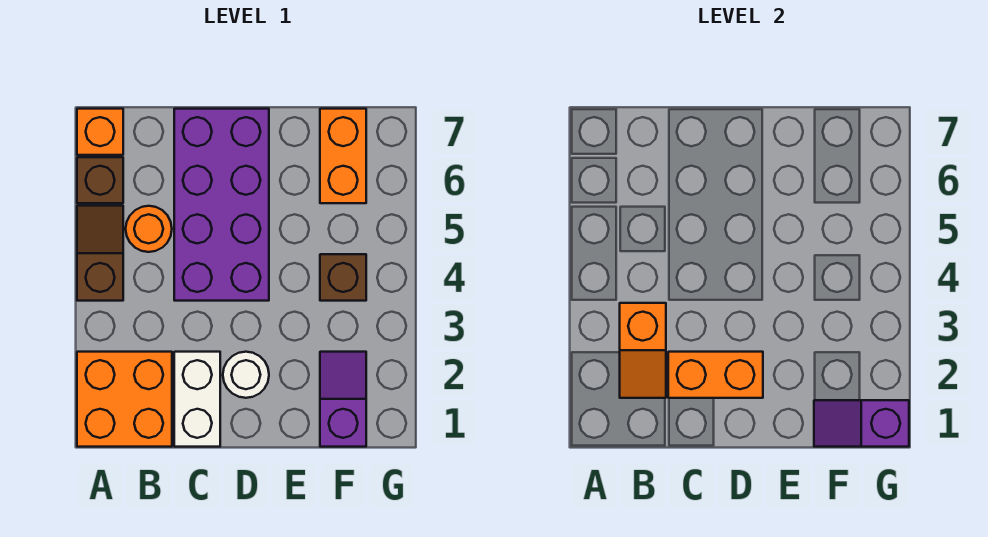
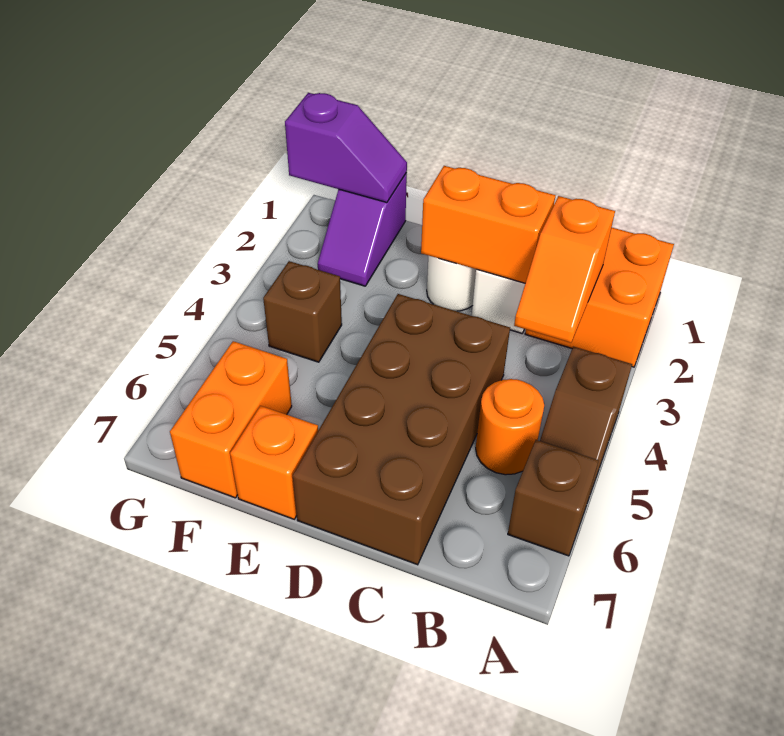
orange 1x1 brick [77,109,123,155] -> orange 1x1 brick moved to [230,406,318,519]
orange 1x2 slope [620,303,666,398] -> orange 1x2 slope turned to [514,196,615,343]
purple 2x4 brick [174,109,269,301] -> brown 2x4 brick [293,294,510,565]

